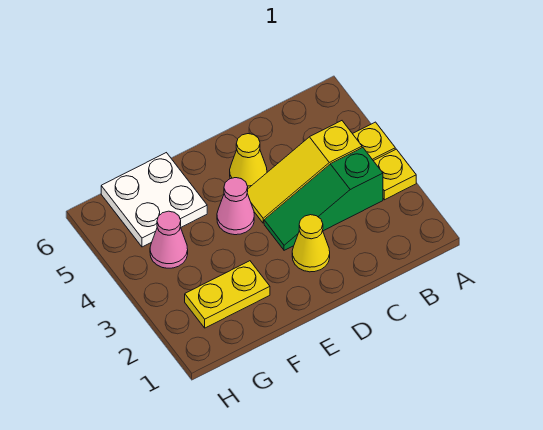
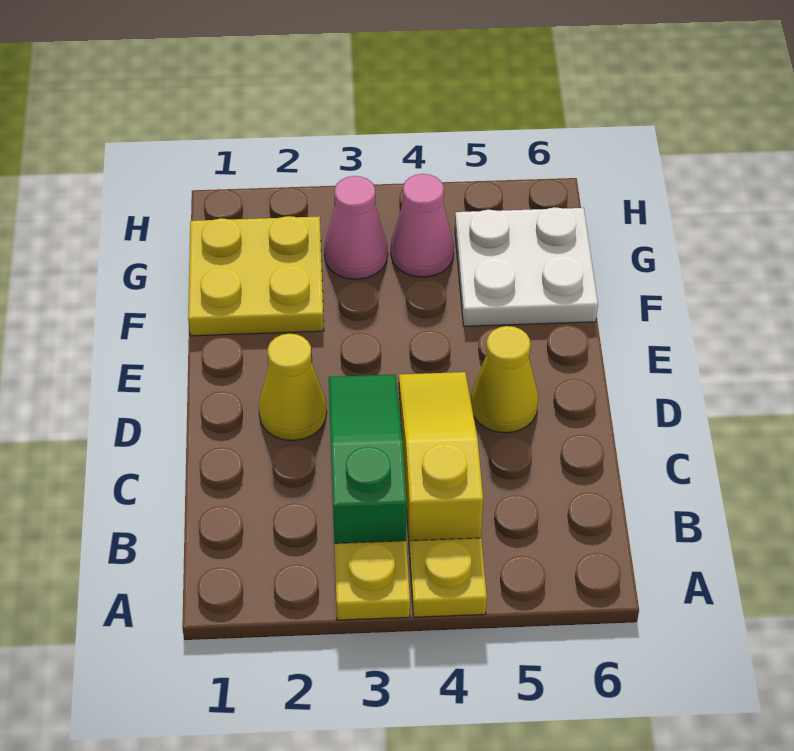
pink 1x1 cone [217,178,254,235] -> pink 1x1 cone moved to [324,176,388,279]
yellow 1x2 plate [185,261,270,328] -> yellow 2x2 plate [188,216,324,336]

